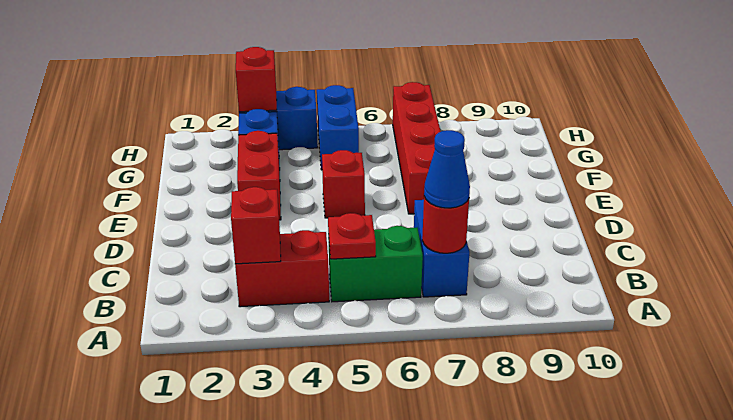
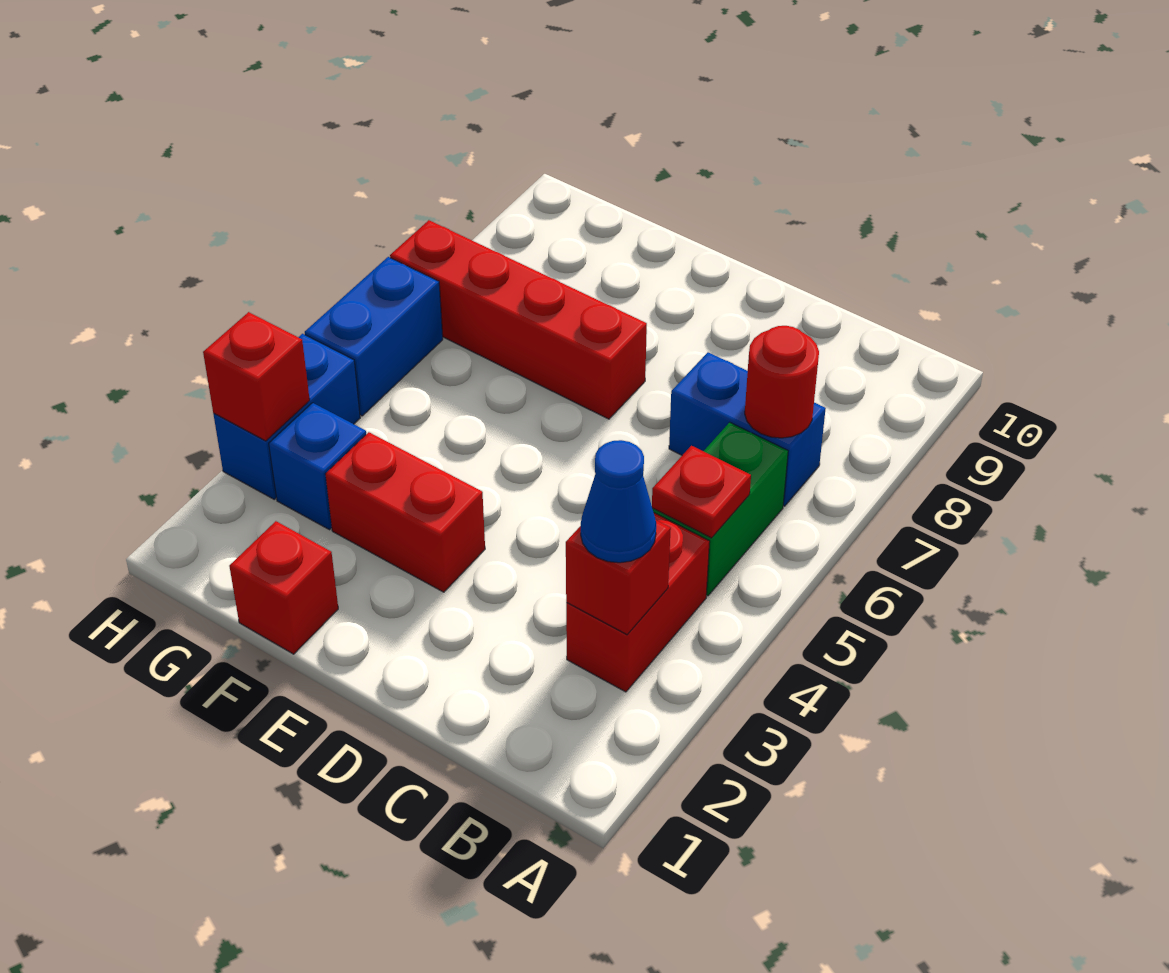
blue 1x1 cone [424,130,470,208] -> blue 1x1 cone moved to [581,440,656,563]
red 1x1 brick [322,150,365,218] -> red 1x1 brick moved to [229,521,338,654]
blue 1x2 brick [317,85,359,170] -> blue 1x2 brick turned to [305,257,443,416]

